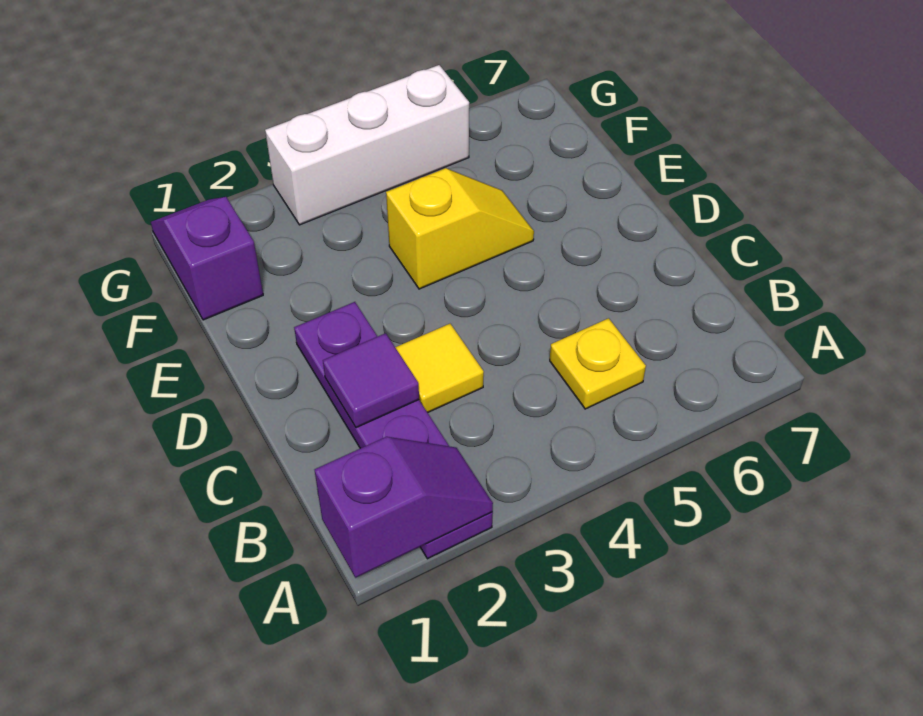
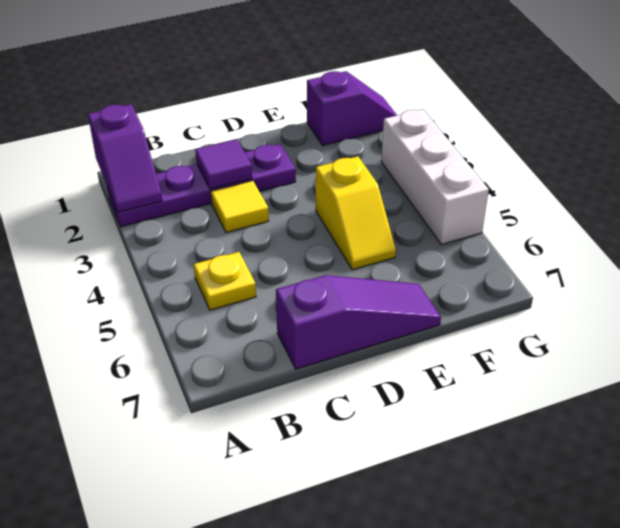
none -> purple 1x3 slope [276,275,441,369]

